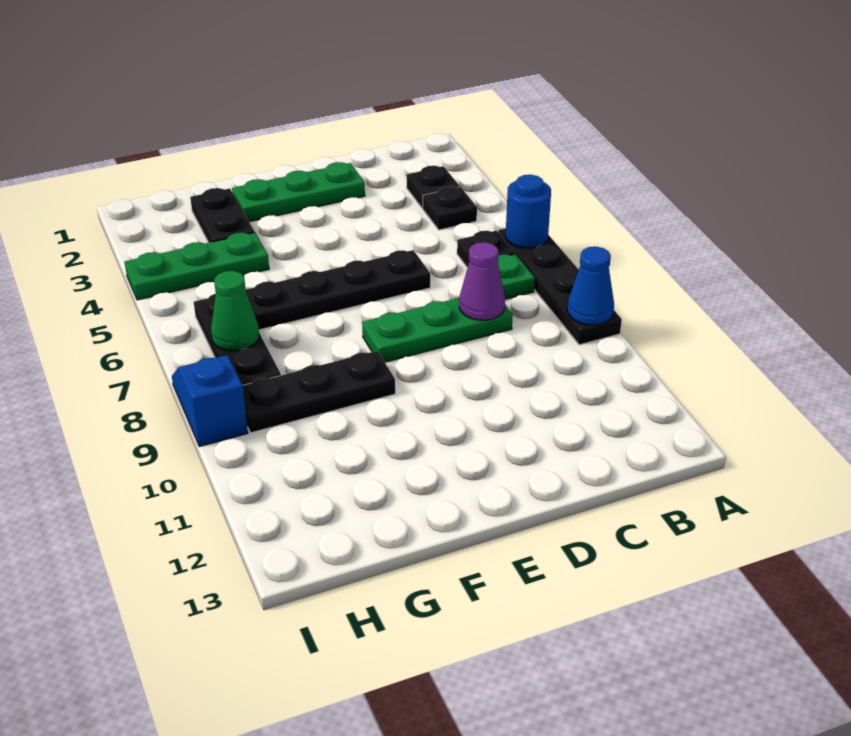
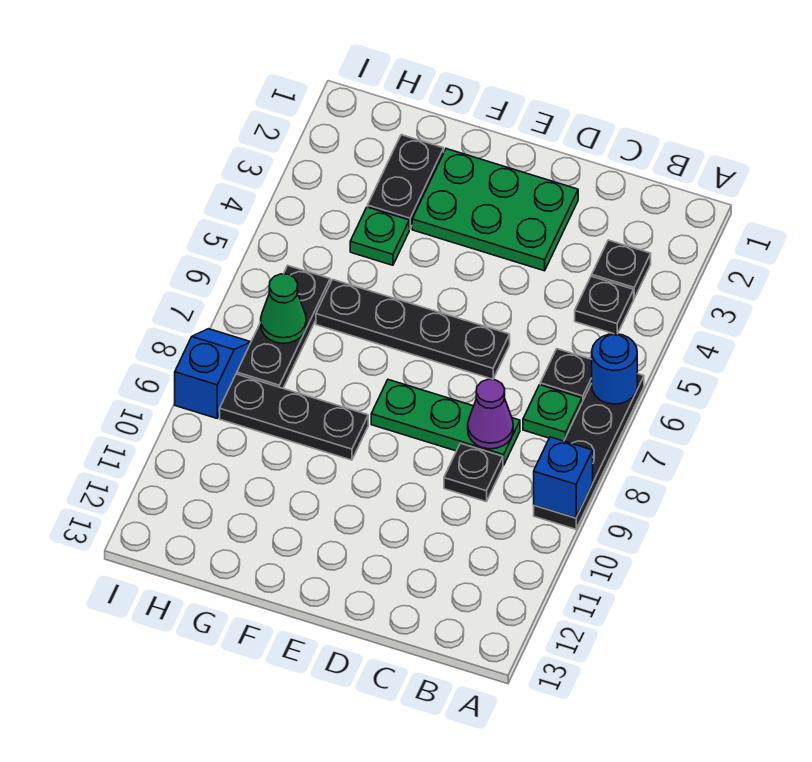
blue 1x1 cone [567,247,614,325] -> blue 1x1 brick [534,437,593,518]
none -> black 1x1 plate [444,443,503,501]
green 1x3 plate [232,162,365,222] -> green 2x3 plate [412,149,578,271]
green 1x3 plate [125,233,269,300] -> green 1x1 plate [350,207,409,265]

